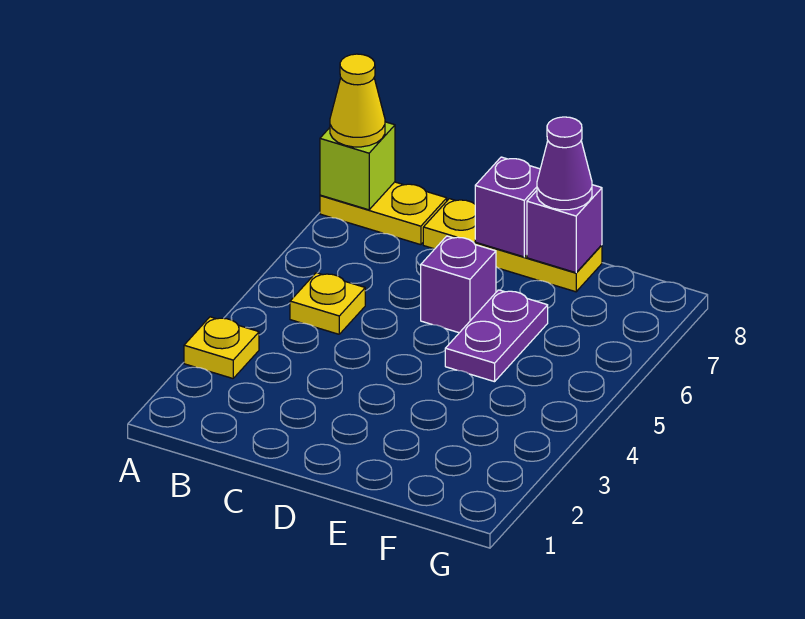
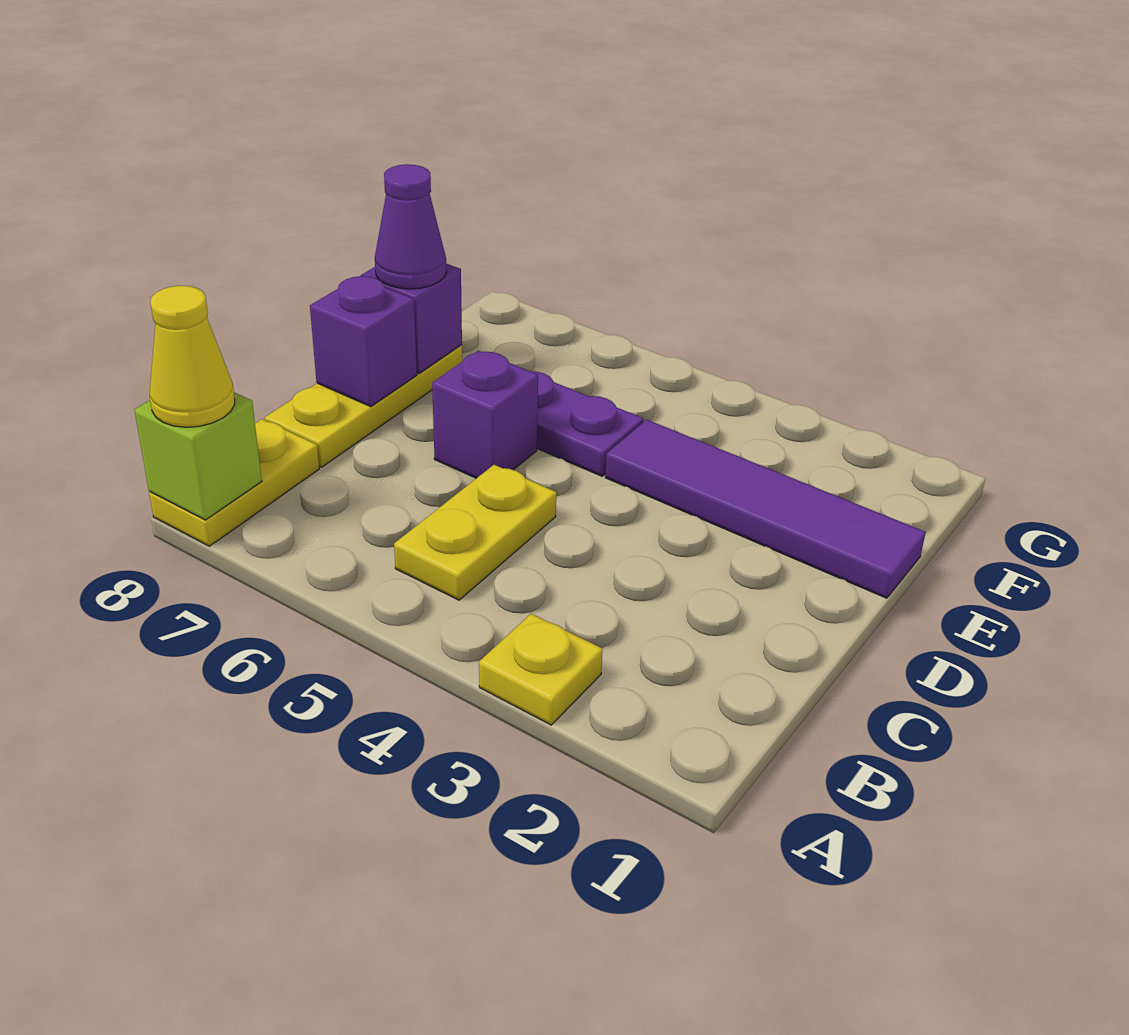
yellow 1x1 plate [290,273,365,334] -> yellow 1x2 plate [394,465,556,600]
none -> purple 1x4 tile [605,420,926,598]

